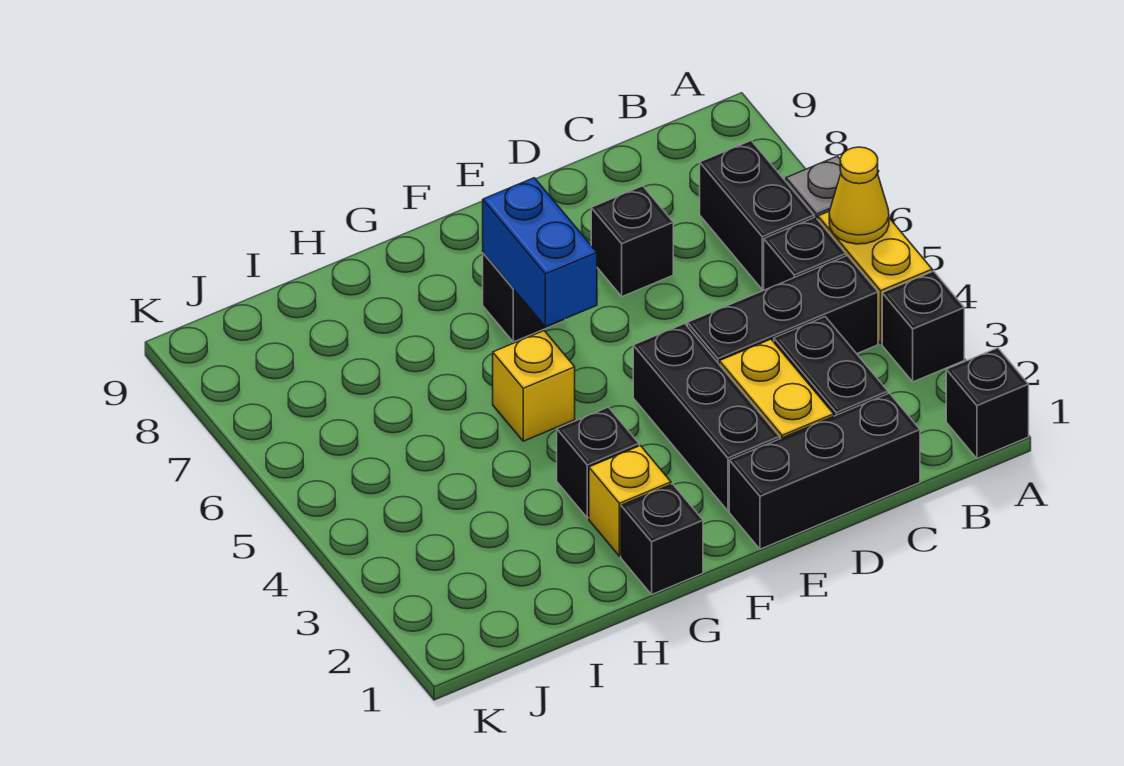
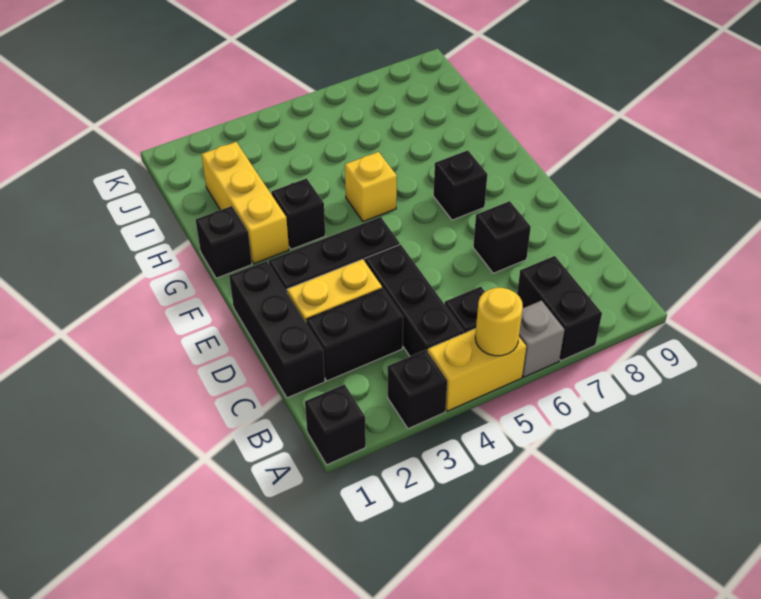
yellow 1x1 cone [829,147,889,244] -> yellow 1x1 round brick [475,288,523,356]
black 1x2 brick [700,141,814,290] -> black 1x2 brick turned to [517,256,602,361]
blue 1x2 brick [483,178,597,327] -> none
yellow 1x1 brick [589,446,671,556] -> yellow 1x3 brick [202,142,289,264]

